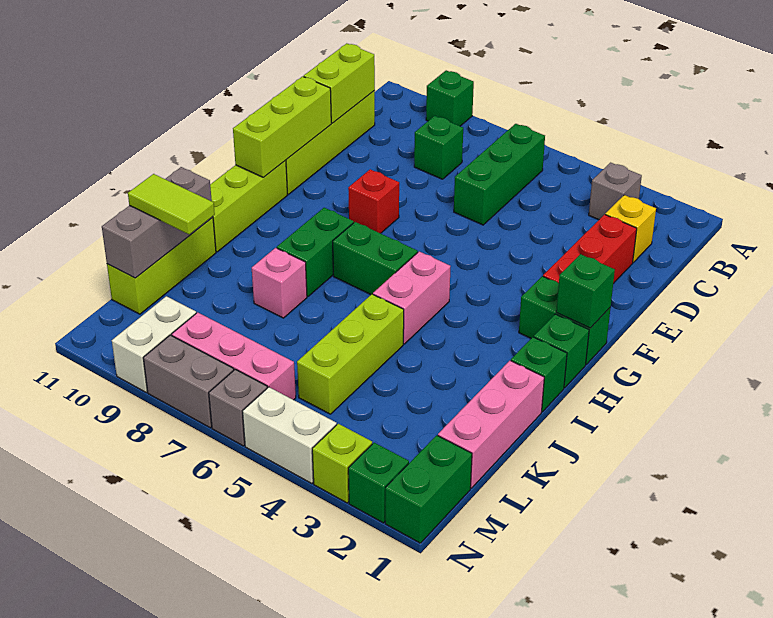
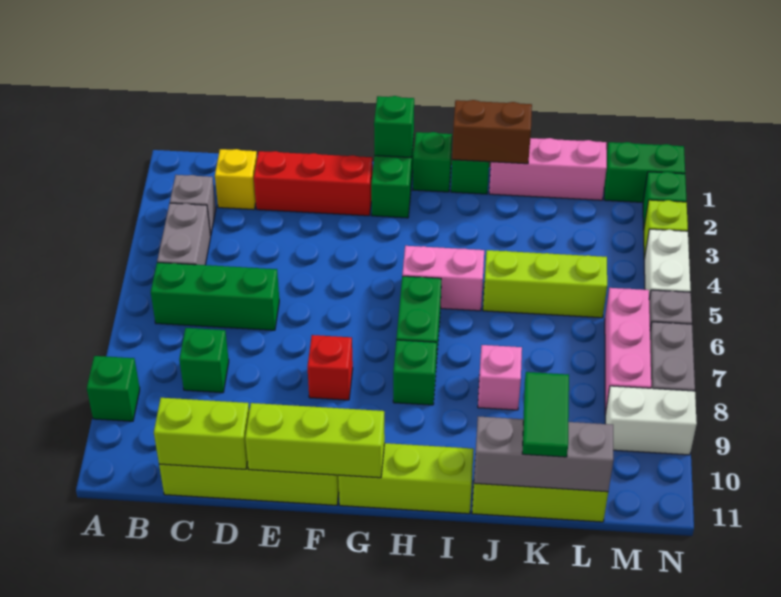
none -> grey 1x2 brick [157,203,211,265]
green 1x2 brick [277,208,354,297] -> green 1x1 brick [393,340,437,405]
none -> brown 1x2 brick [452,100,532,164]
lime 1x2 tile [128,174,215,234] -> green 1x2 tile [522,372,569,457]

